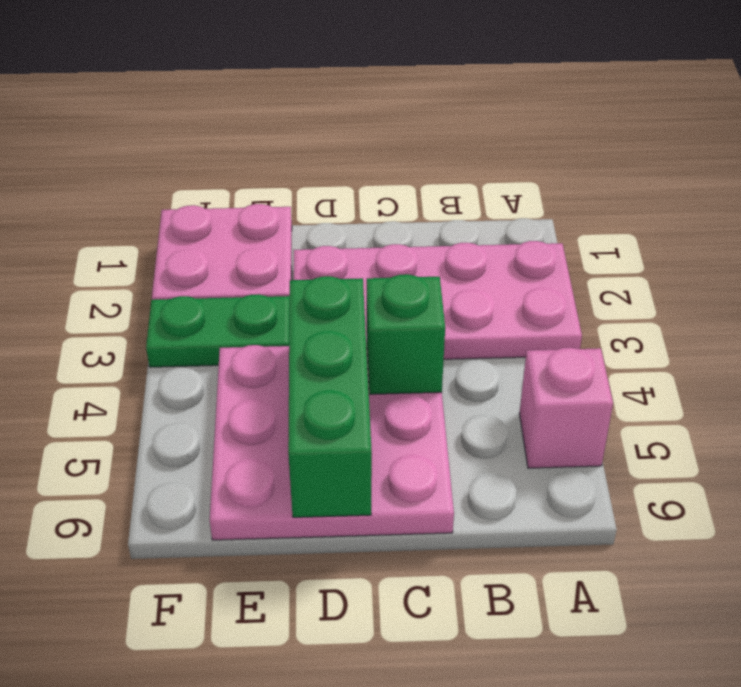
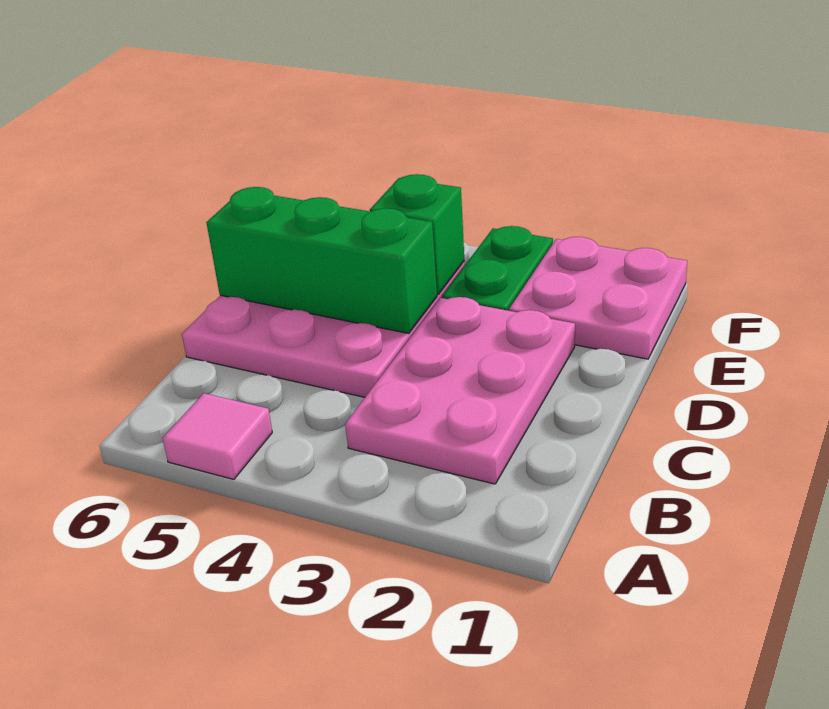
pink 2x4 plate [294,241,582,359] -> pink 2x3 plate [345,297,575,484]
pink 1x1 brick [519,348,613,468] -> pink 1x1 tile [162,393,272,479]
green 1x1 brick [367,274,445,394] -> green 1x1 brick moved to [370,174,464,294]

